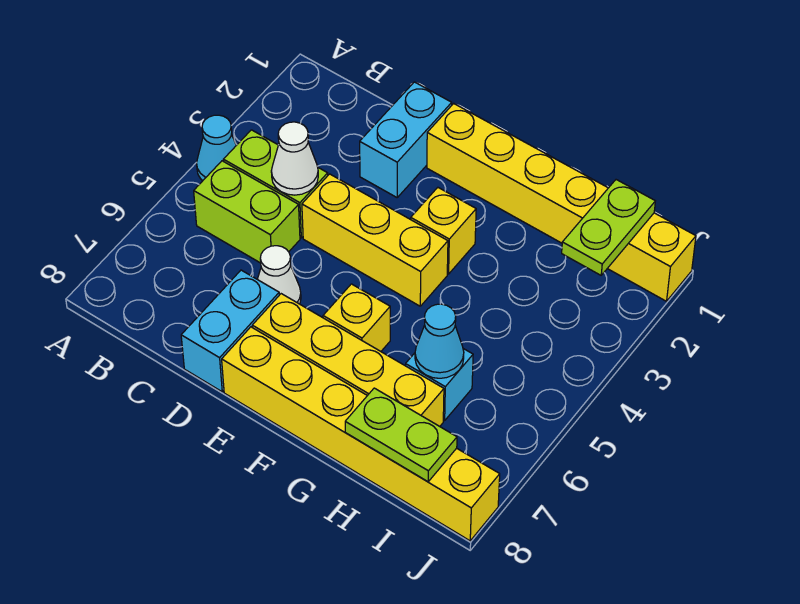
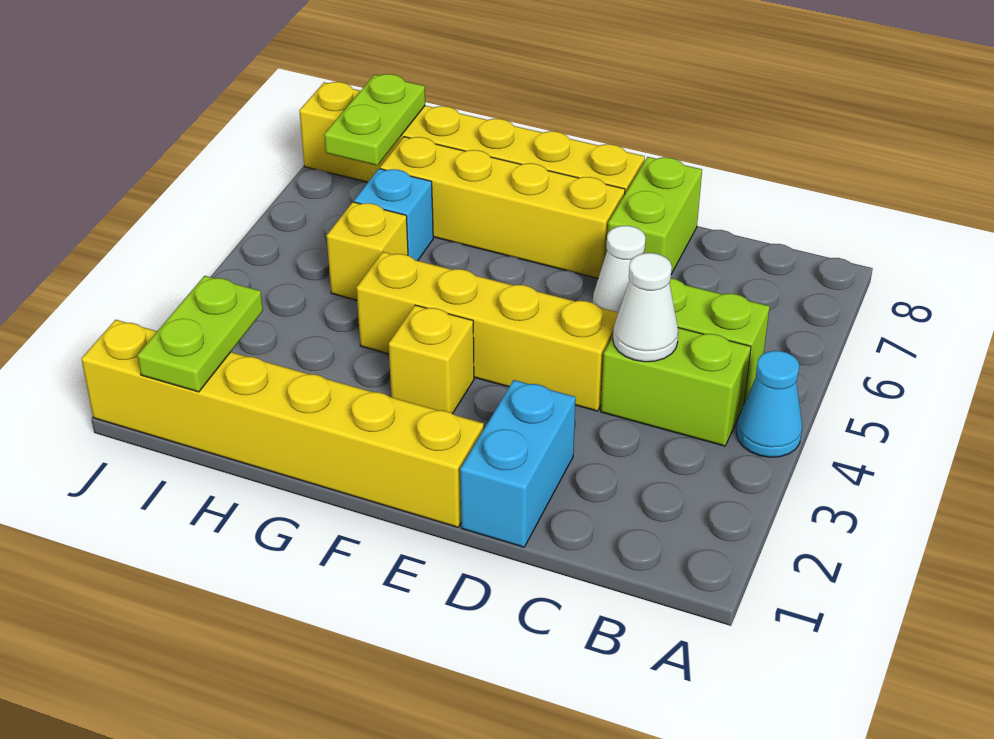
yellow 1x3 brick [302,174,448,306] -> yellow 1x4 brick [356,252,618,411]
cyan 1x2 brick [181,270,279,392] -> lime 1x2 brick [608,157,702,274]
yellow 1x1 brick [323,284,390,351] -> yellow 1x1 brick moved to [327,202,408,300]
cyan 1x1 cone [415,304,464,378] -> none
lime 1x2 plate [345,388,457,482] -> lime 1x2 plate turned to [324,74,425,165]

